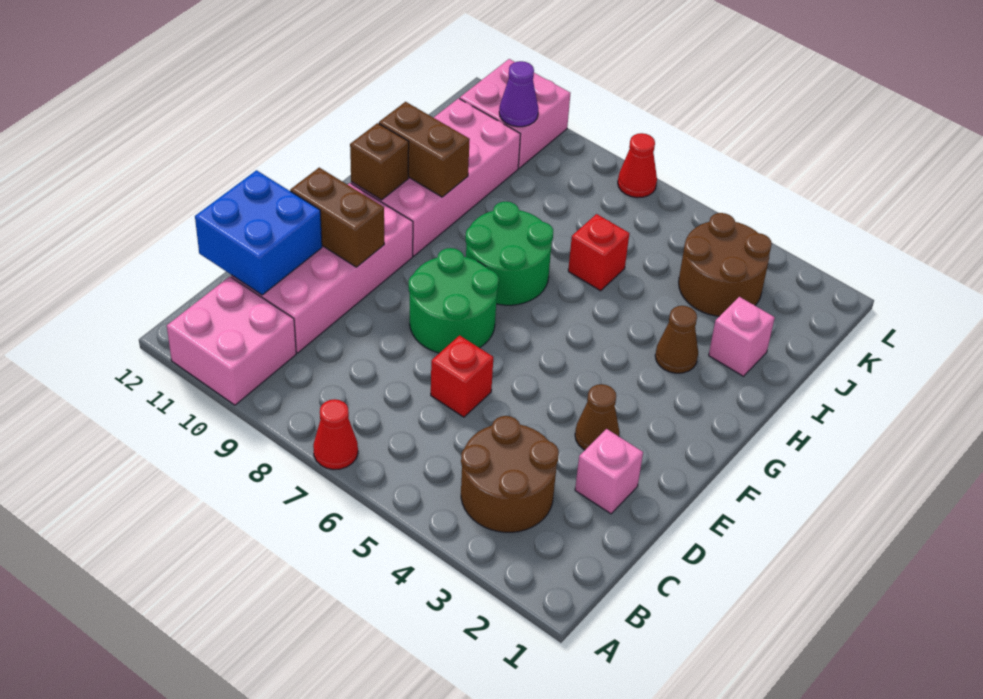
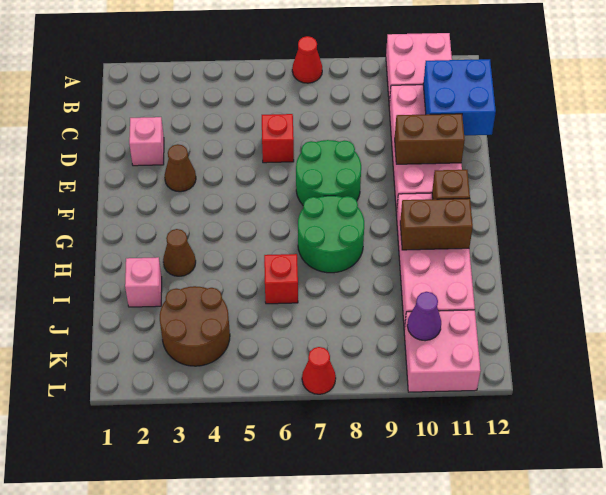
brown 2x2 round brick [461,416,559,532] -> none

